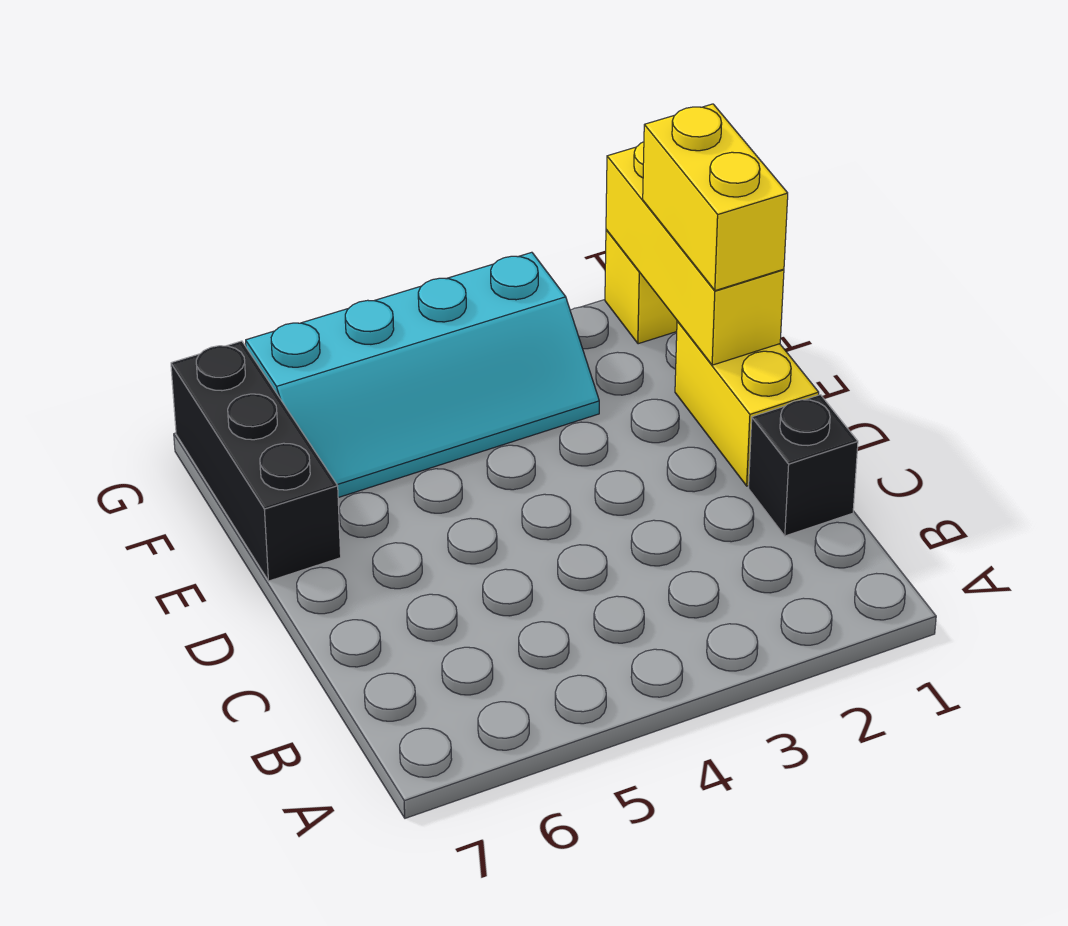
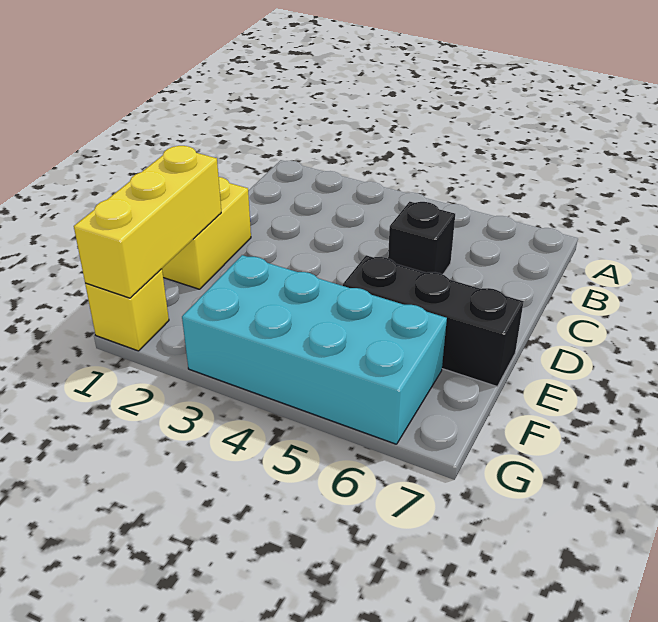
black 1x1 brick [749,395,858,536] -> black 1x1 brick moved to [388,202,455,274]
yellow 1x2 brick [643,104,788,291] -> none
black 1x3 brick [171,341,341,581] -> black 1x3 brick turned to [343,255,524,386]
cyan 2x4 slope [246,252,599,498] -> cyan 2x4 brick [182,255,447,444]

